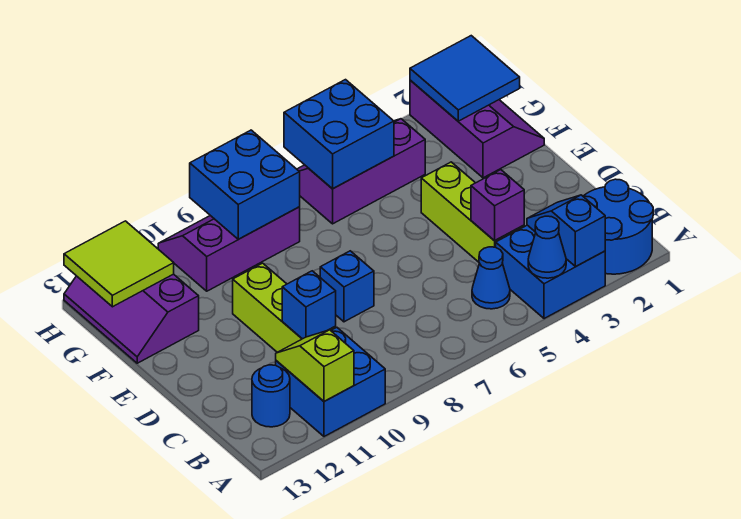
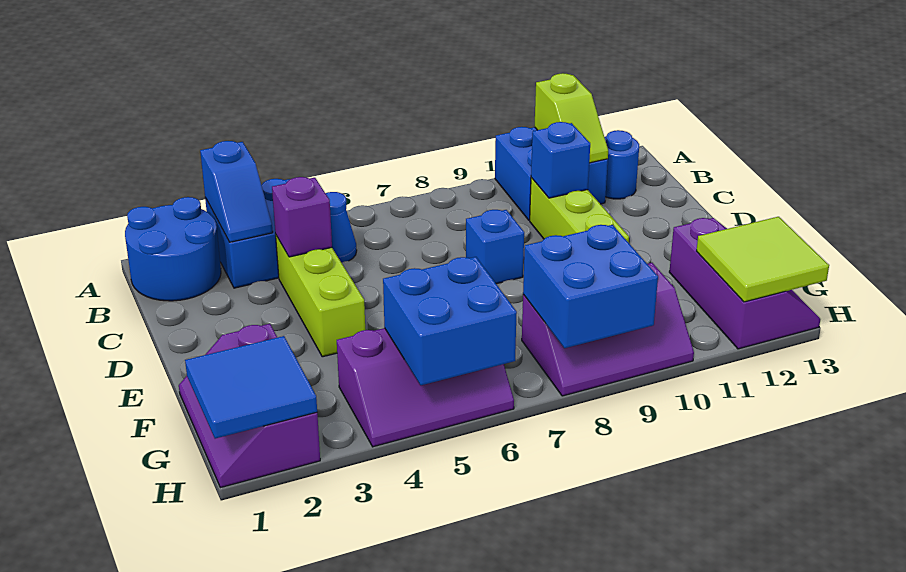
blue 1x1 cone [528,216,566,278] -> none

